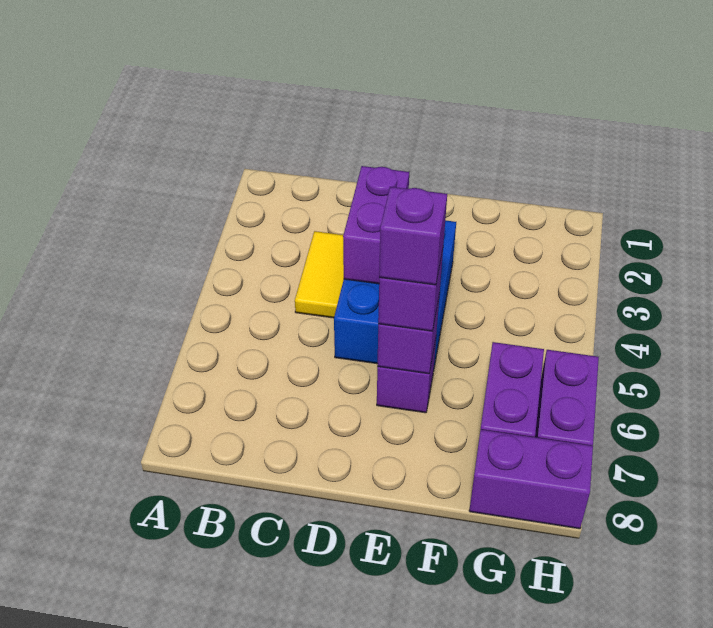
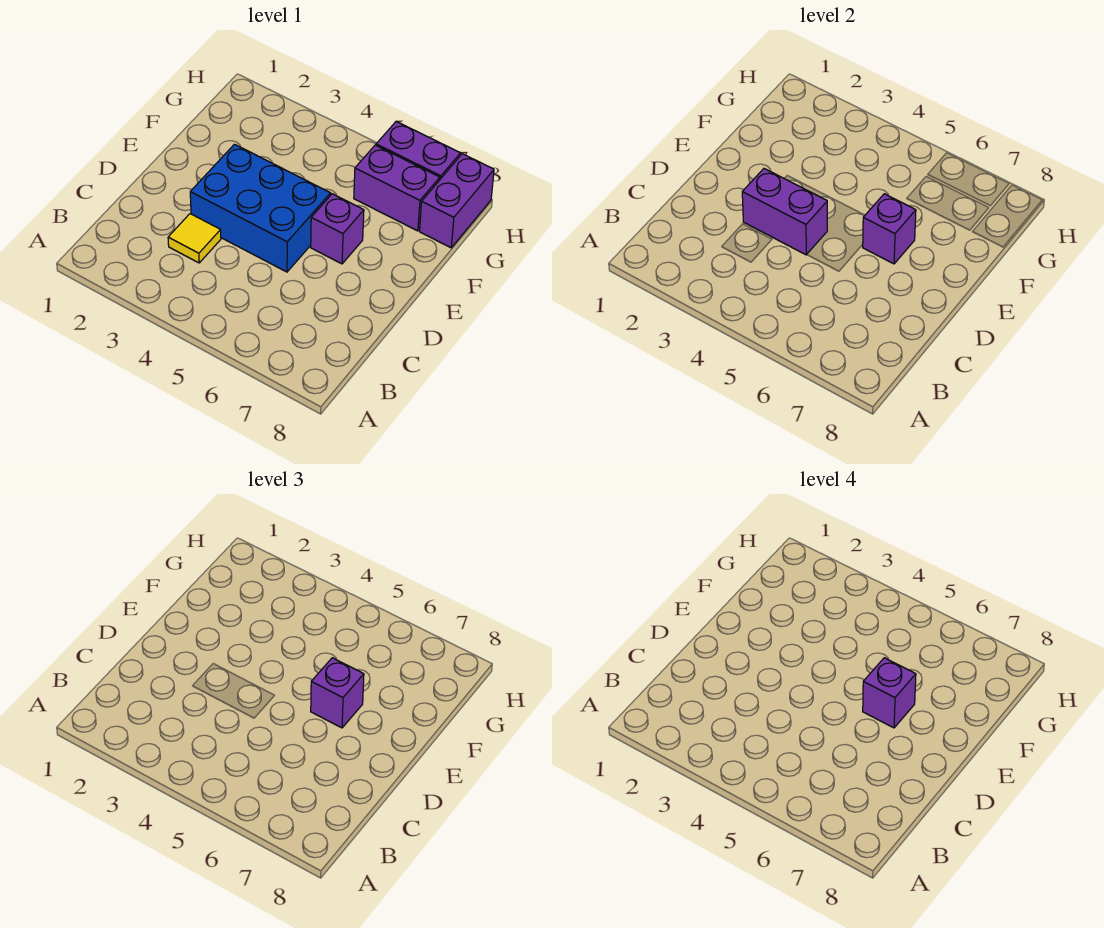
yellow 1x2 tile [295,231,344,318] -> yellow 1x1 tile [168,214,221,263]

